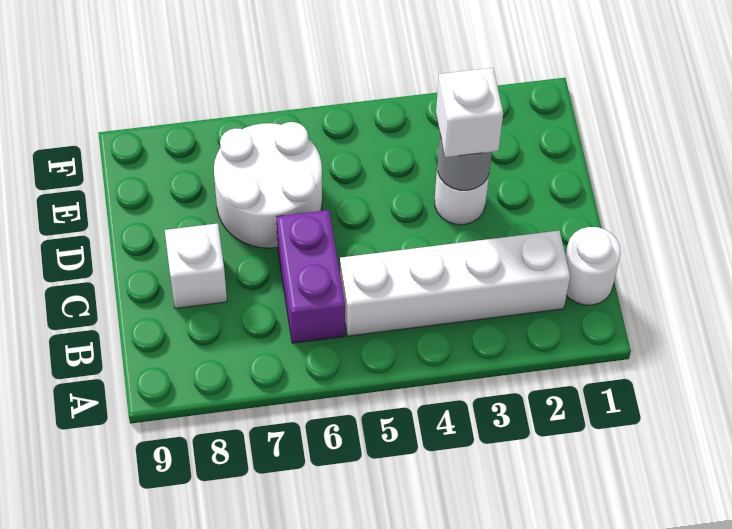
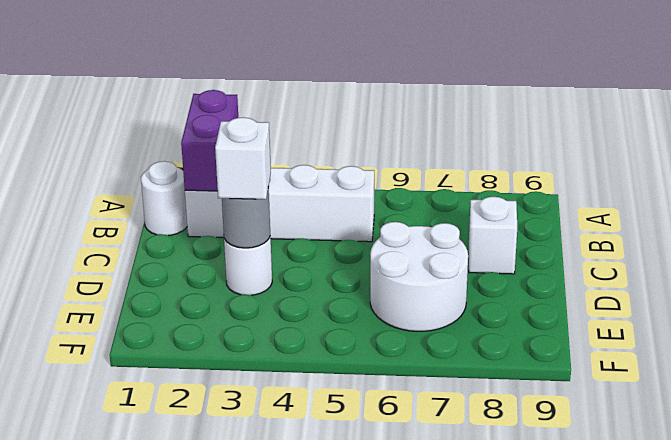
purple 1x2 brick [277,210,345,343] -> purple 1x2 brick moved to [181,90,238,191]

